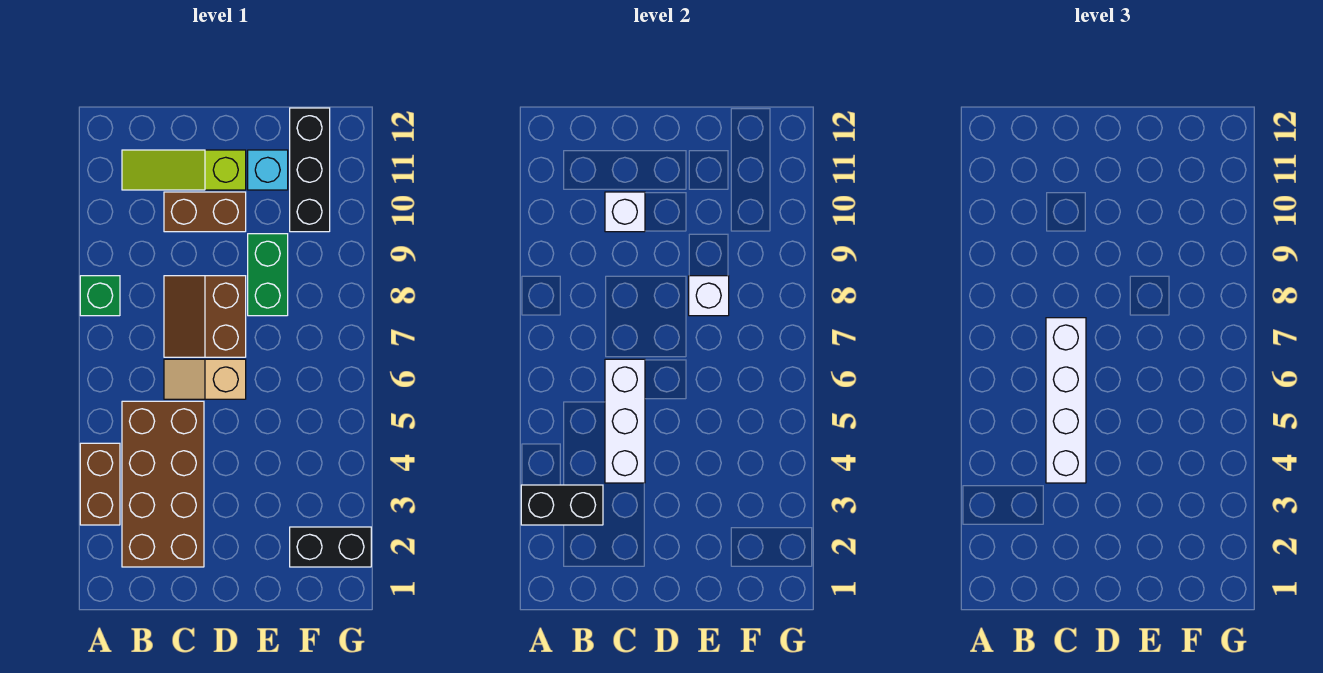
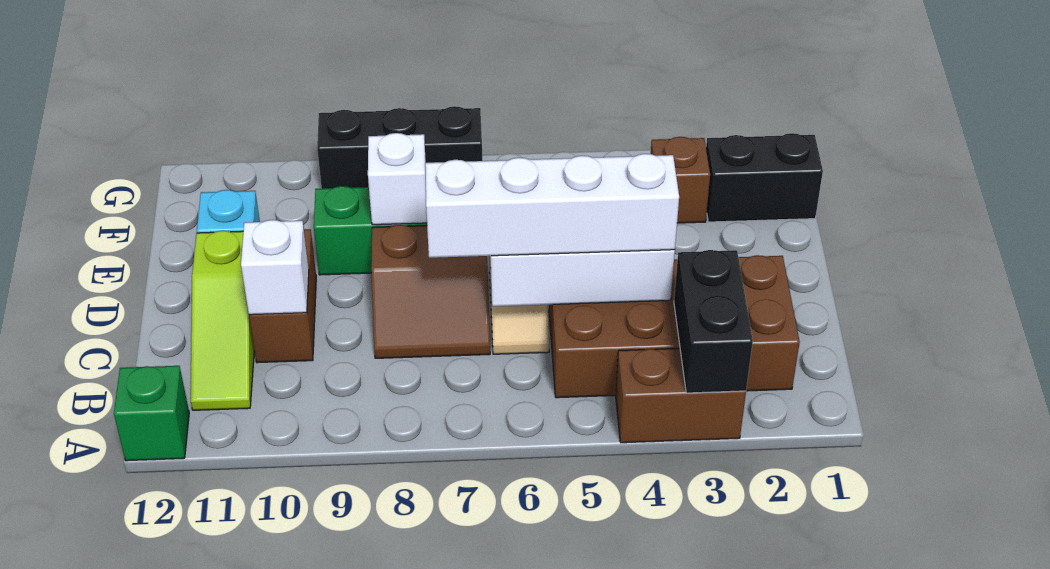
green 1x1 brick [80,276,120,316] -> green 1x1 brick moved to [114,366,189,461]
black 1x2 brick [290,527,371,567] -> black 1x2 brick turned to [706,133,823,222]
none -> brown 1x1 brick [651,137,710,223]
black 1x3 brick [290,108,330,232] -> black 1x3 brick moved to [317,106,482,189]

